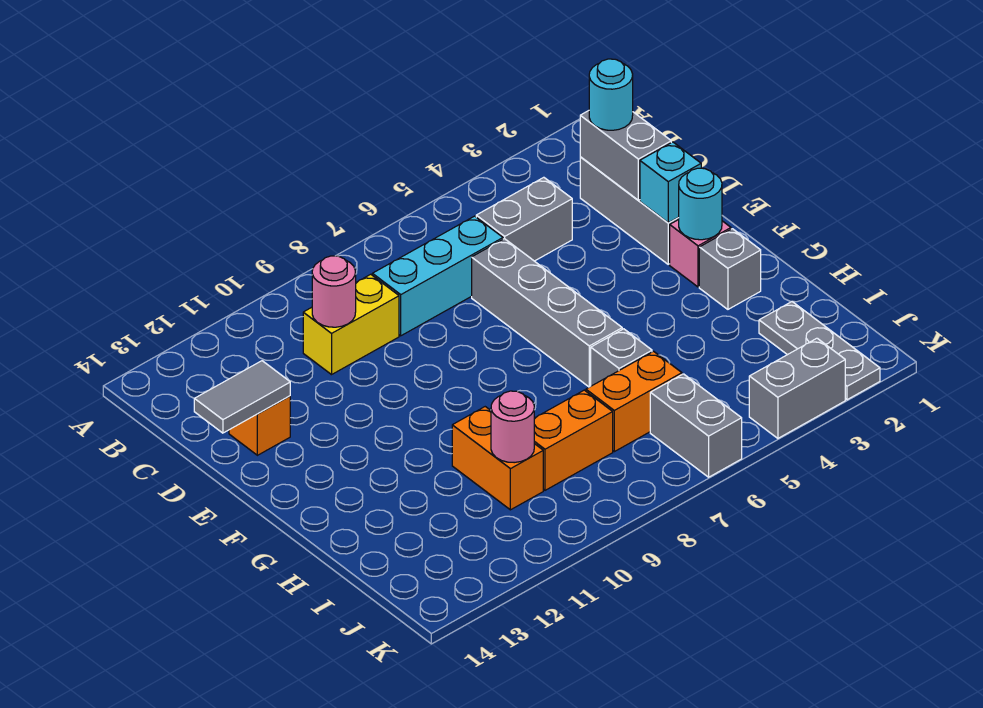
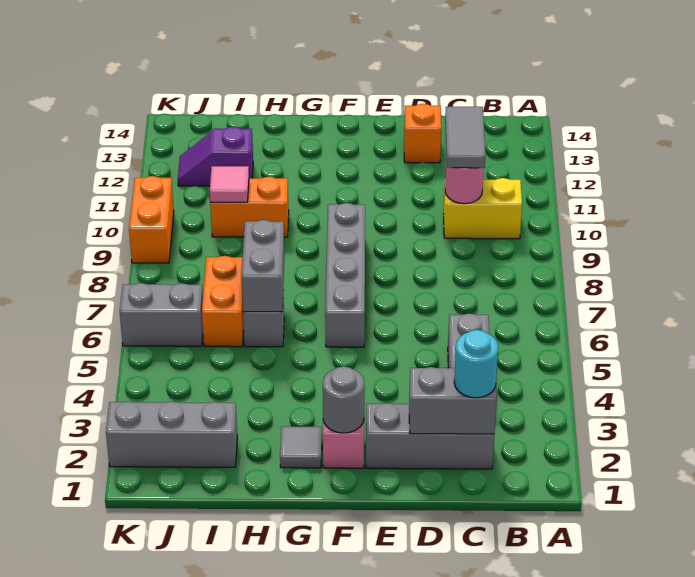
cyan 1x3 brick [372,216,503,336] -> none
yellow 1x2 brick [303,274,399,375] -> yellow 1x2 brick turned to [444,178,522,239]
grey 1x4 brick [472,239,622,387] -> grey 1x4 brick turned to [325,203,365,347]
grey 1x2 tile [194,361,290,433] -> grey 1x2 tile moved to [445,107,485,168]
cyan 1x1 brick [640,142,701,223] -> none
cyan 1x1 round brick [679,168,722,240] -> grey 1x1 round brick [323,366,364,433]
grey 1x1 brick [699,229,761,309] -> grey 1x1 tile [280,427,322,468]
grey 1x3 plate [759,302,880,400] -> grey 1x3 brick [106,401,237,467]
orange 1x2 brick [534,390,613,490] -> orange 1x2 brick moved to [129,176,174,263]
pink 1x1 round brick [491,391,534,463] -> pink 1x1 tile [210,166,249,202]
none -> purple 1x2 slope [178,127,253,186]
grey 1x2 brick [749,338,845,438] -> grey 1x2 brick moved to [242,220,285,312]

